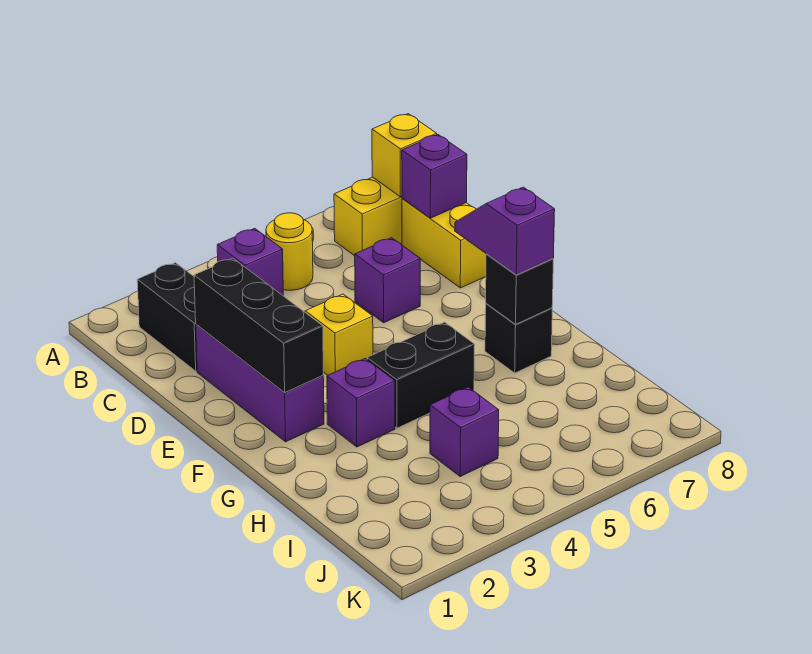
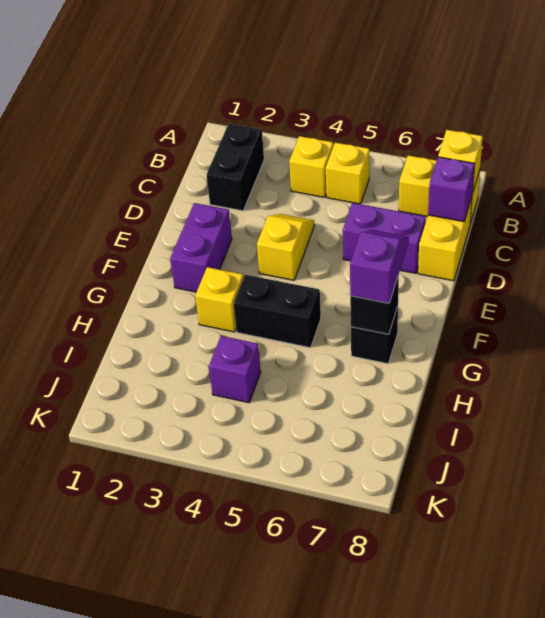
purple 1x1 brick [217,228,283,295] -> yellow 1x1 brick [289,136,333,197]
yellow 1x1 round brick [266,213,313,290] -> yellow 1x1 brick [326,143,369,204]
purple 1x3 brick [196,324,324,442] -> purple 1x2 brick [170,203,232,292]
black 1x3 brick [194,258,323,392] -> none
purple 1x1 brick [355,238,420,323] -> purple 1x2 brick [343,203,426,273]
purple 1x1 brick [327,359,395,447] -> yellow 1x1 brick [195,267,243,332]

